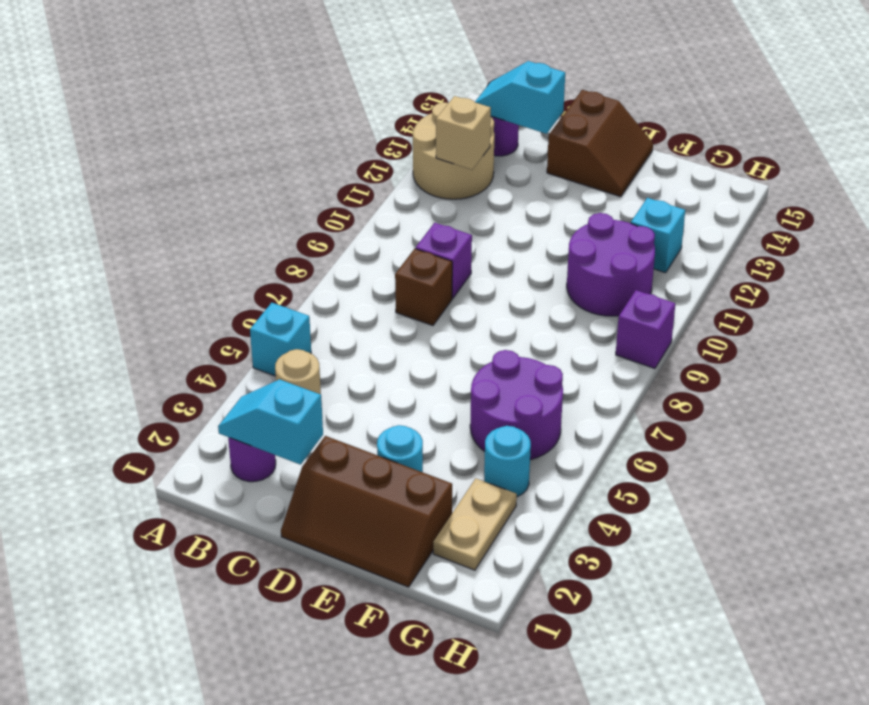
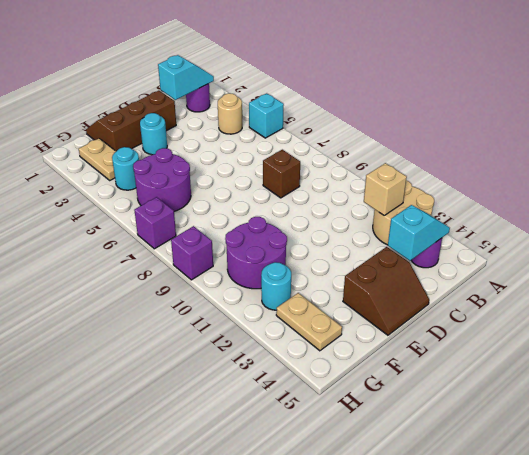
purple 1x1 brick [416,223,472,298] -> purple 1x1 brick moved to [134,197,176,249]
brown 2x2 slope [547,90,653,197] -> brown 2x2 slope turned to [343,247,429,335]
cyan 1x1 brick [631,198,685,273] -> cyan 1x1 round brick [261,262,291,310]
none -> tan 1x2 plate [276,293,342,351]

